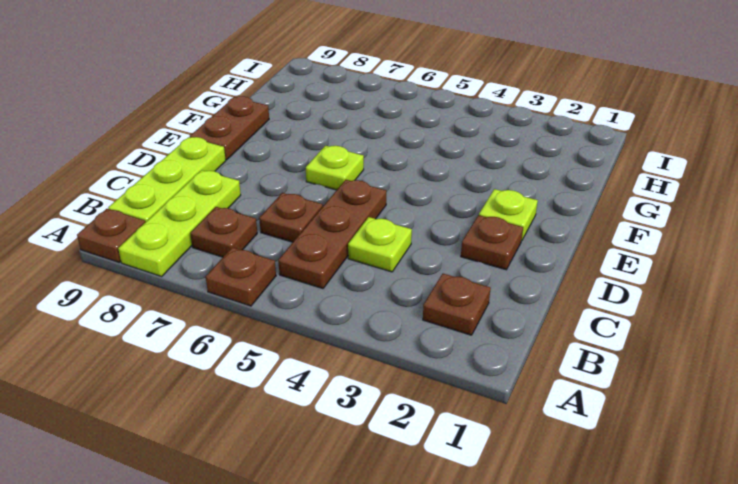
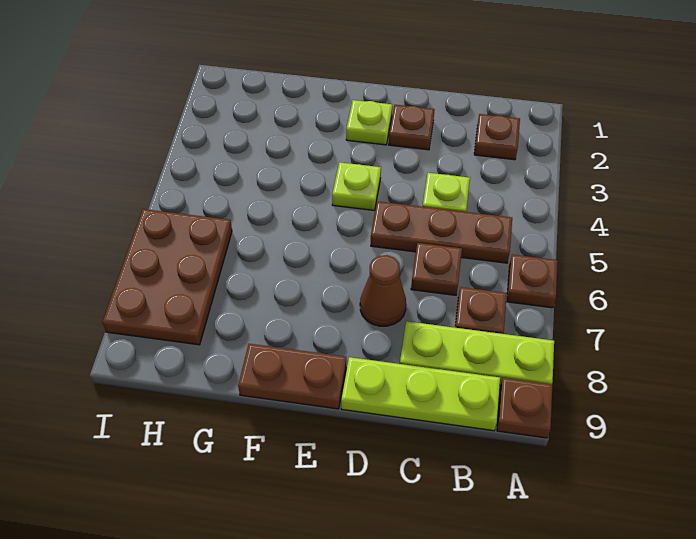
none -> brown 1x1 cone [360,255,406,326]
lime 1x1 plate [306,146,364,190] -> lime 1x1 plate moved to [332,162,381,210]
none -> brown 2x3 plate [102,209,232,345]

